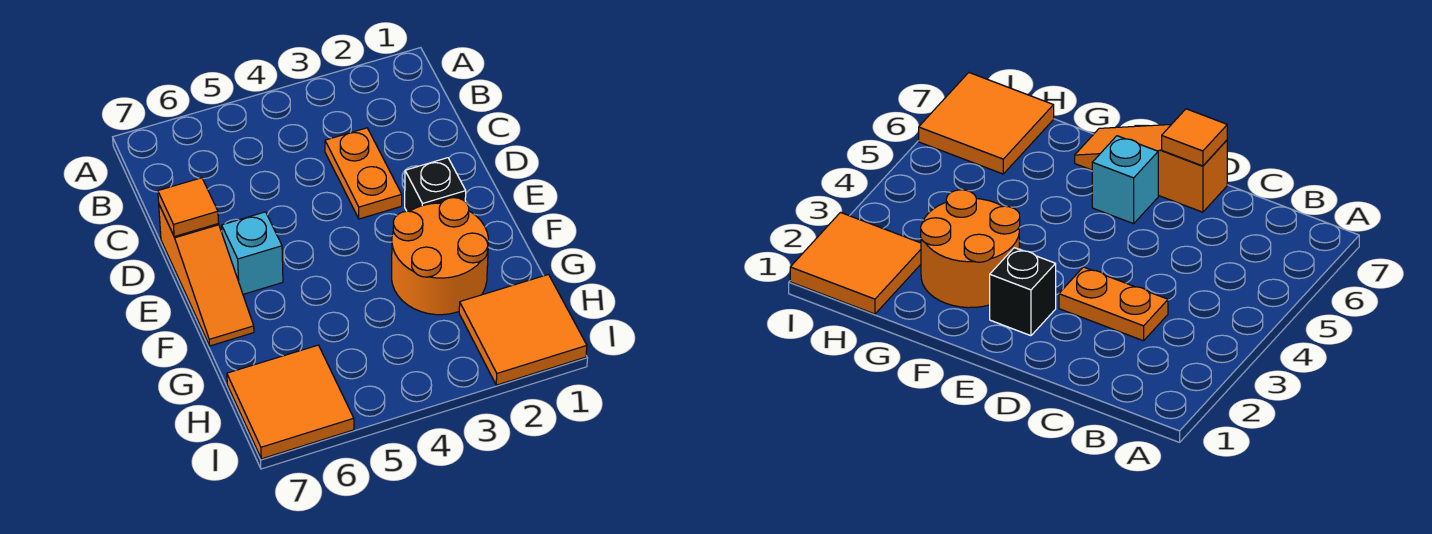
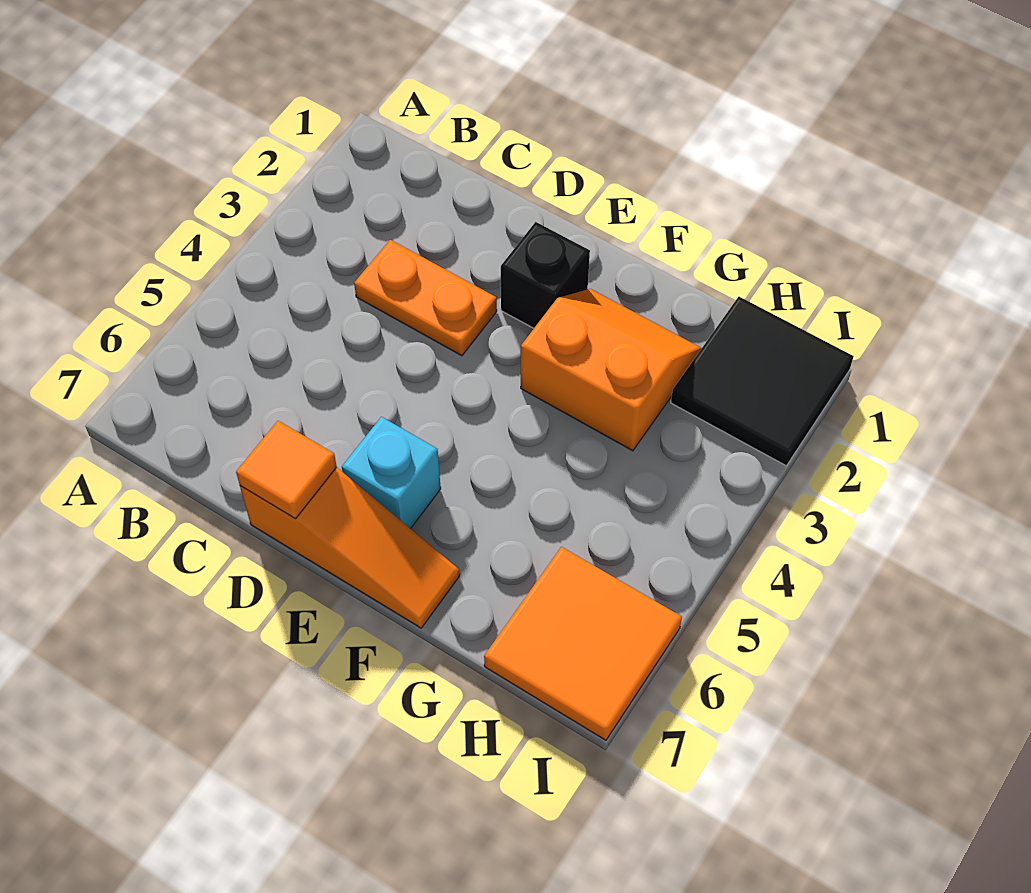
orange 2x2 round brick [392,198,488,315] -> orange 2x2 slope [521,289,702,451]
orange 2x2 tile [459,274,587,385] -> black 2x2 tile [671,297,854,466]

